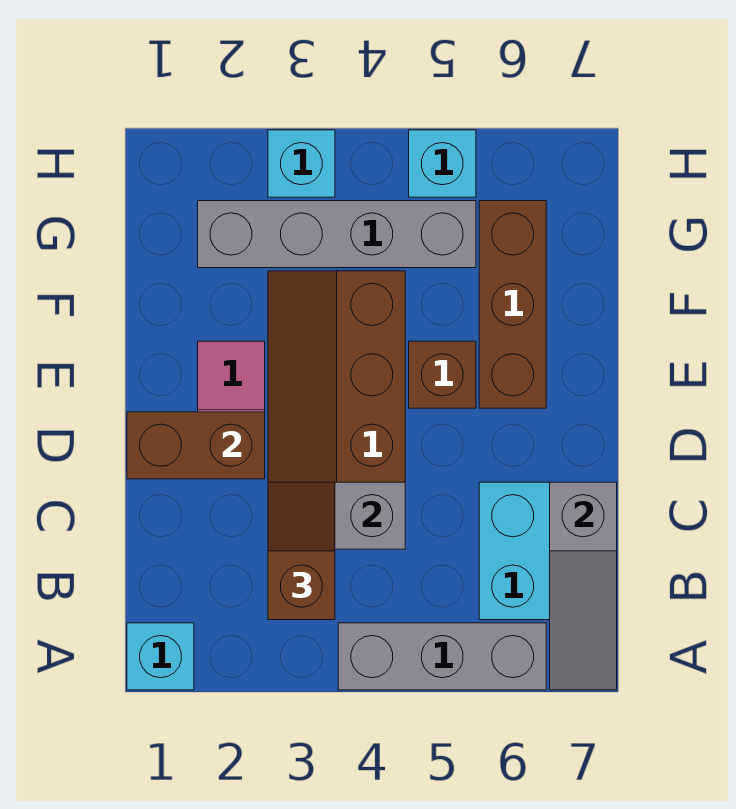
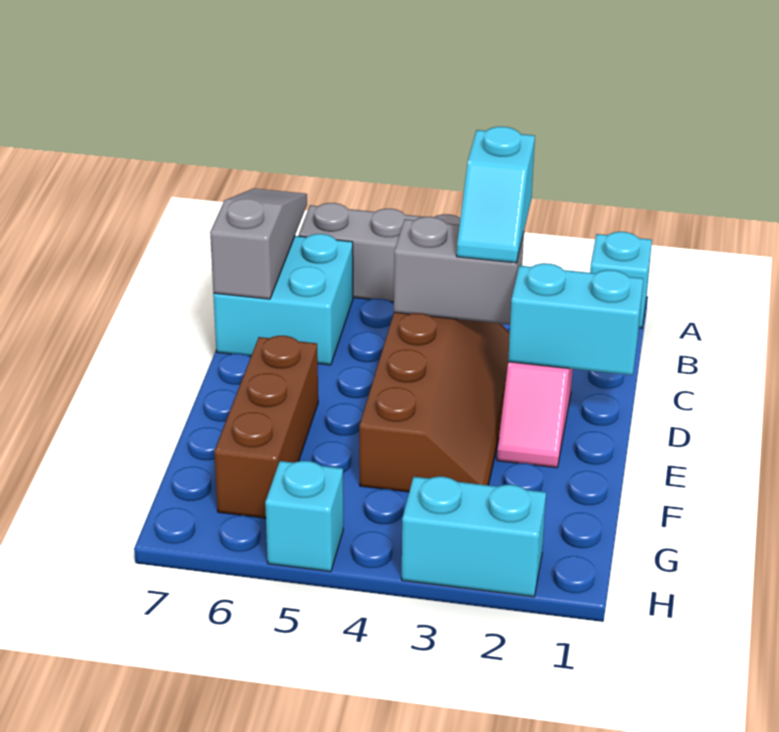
brown 1x2 slope [268,482,335,620] -> cyan 1x2 slope [457,127,535,263]
brown 1x2 brick [127,412,265,479] -> cyan 1x2 brick [508,263,643,375]
brown 1x1 brick [409,341,476,408] -> none
grey 1x4 brick [198,201,476,268] -> none
cyan 1x1 brick [268,130,335,197] -> cyan 1x2 brick [402,477,546,597]

